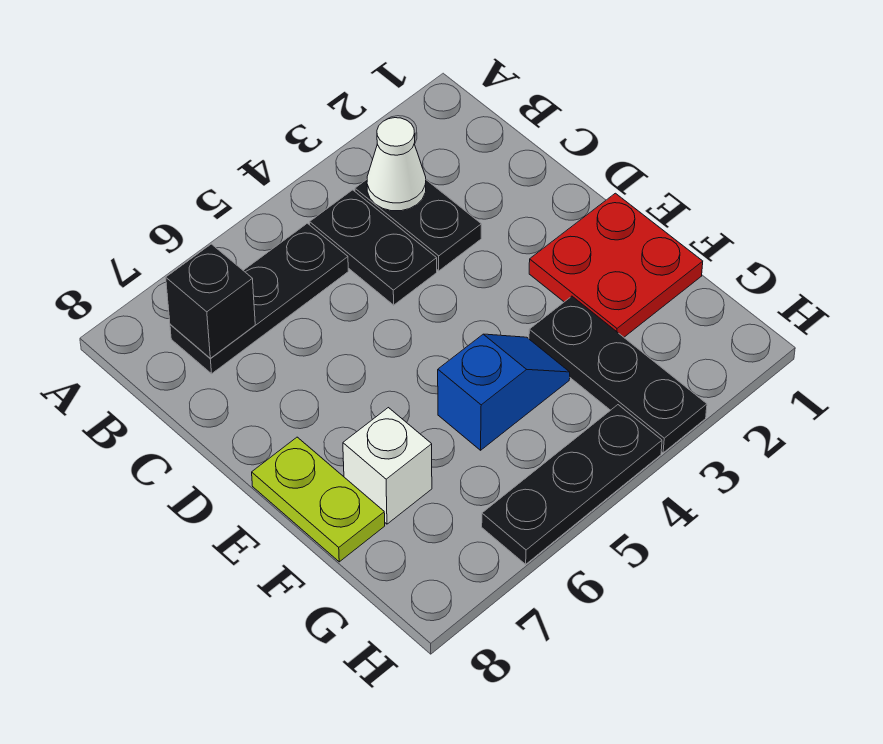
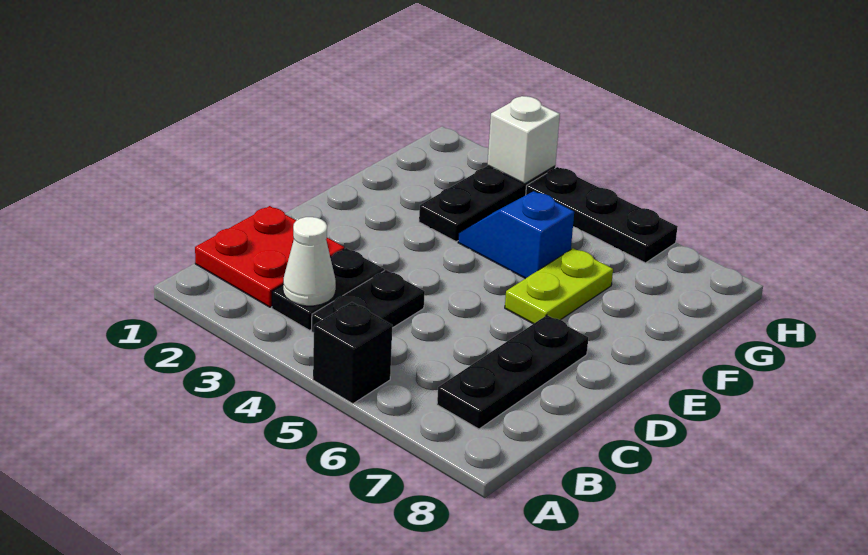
black 1x3 plate [170,223,348,374] -> black 1x3 plate turned to [437,315,588,429]
black 1x1 brick [166,244,255,358] -> black 1x1 brick moved to [313,302,392,404]
red 2x2 plate [529,193,703,337] -> red 2x2 plate moved to [195,206,344,307]
lime 1x2 plate [252,437,385,562] -> lime 1x2 plate moved to [505,248,613,324]
white 1x1 brick [343,408,432,524] -> white 1x1 brick moved to [488,96,560,184]

